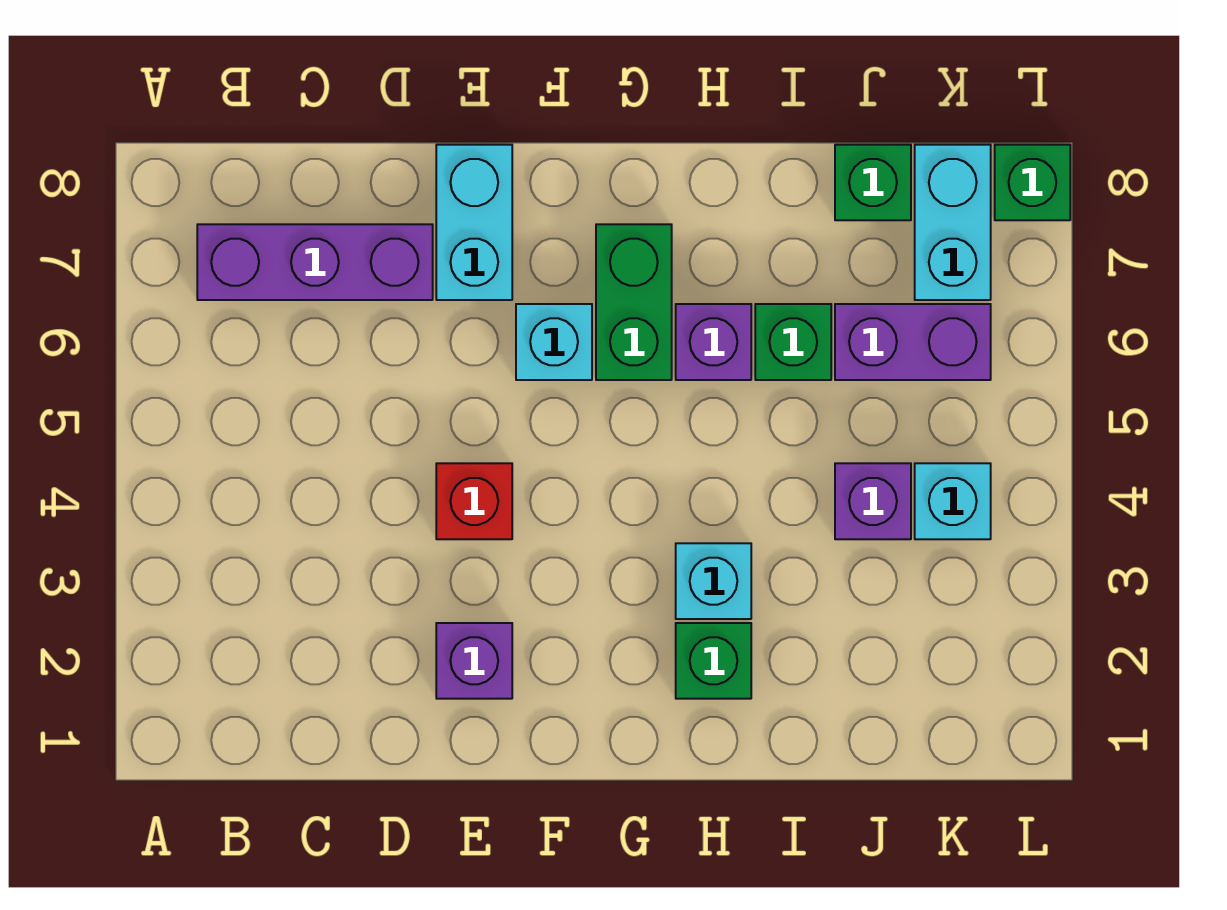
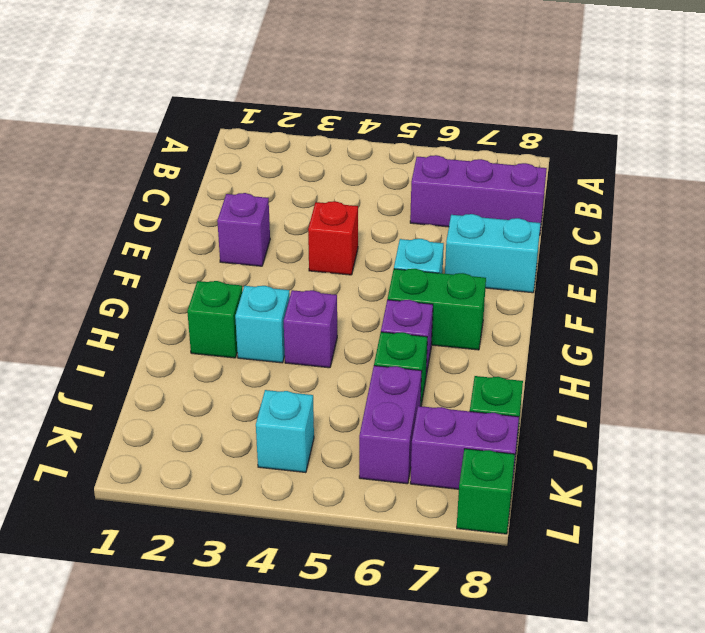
purple 1x3 brick [197,224,433,300] -> purple 1x3 brick turned to [410,155,547,235]
purple 1x1 brick [835,463,911,539] -> purple 1x1 brick moved to [284,290,337,368]
cyan 1x2 brick [915,145,991,300] -> purple 1x2 brick [410,406,519,489]

